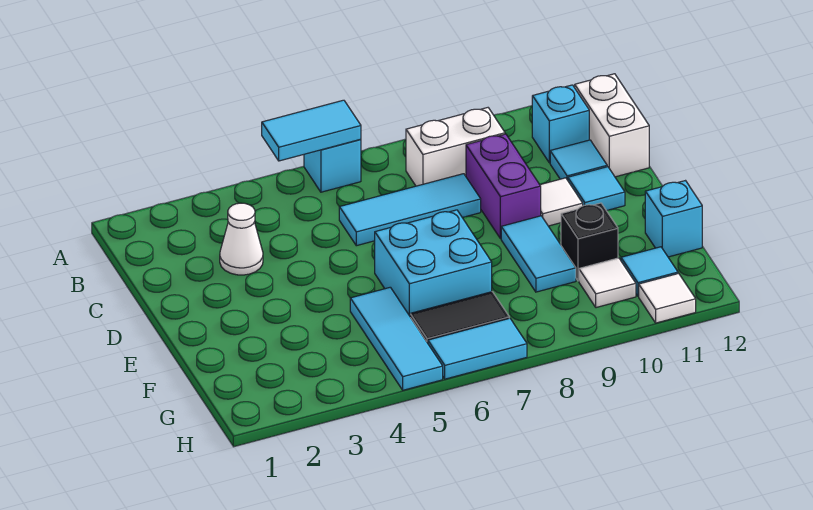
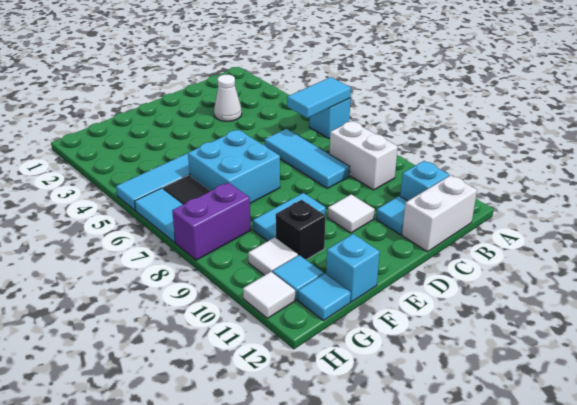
cyan 1x2 tile [262,100,361,161] -> cyan 1x2 tile turned to [287,77,351,118]
purple 1x2 brick [466,134,541,239] -> purple 1x2 brick moved to [172,182,251,260]
cyan 1x1 tile [568,167,625,211] -> cyan 1x1 tile moved to [298,274,351,321]

